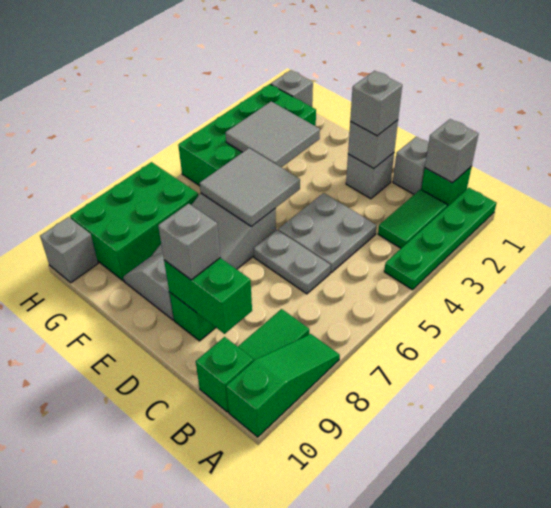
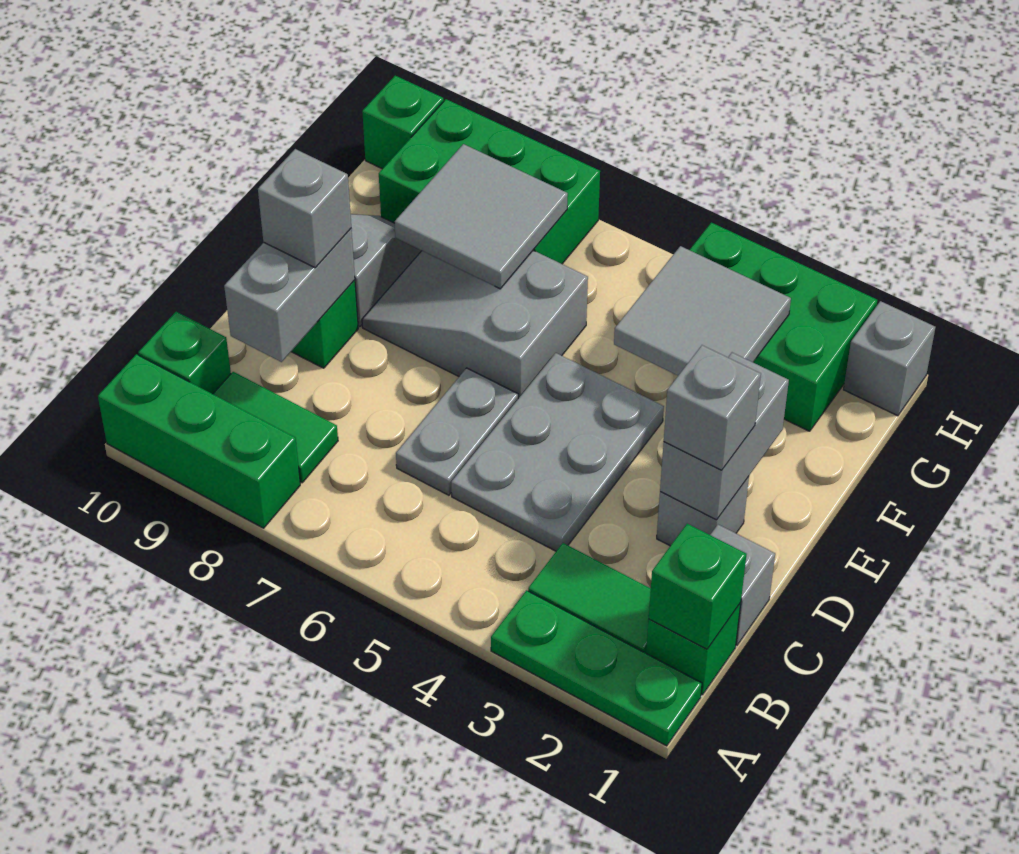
green 1x4 plate [384,188,496,290] -> green 1x3 plate [491,590,702,746]
green 1x3 slope [226,334,340,437] -> green 1x3 brick [98,354,300,528]
grey 1x1 brick [425,119,479,183] -> green 1x1 brick [649,524,747,649]
grey 2x2 plate [278,193,377,273] -> grey 2x3 plate [451,353,664,551]
green 1x2 brick [164,258,252,334] -> grey 1x2 brick [224,229,355,362]
grey 1x1 brick [348,120,398,169] -> grey 1x2 brick [660,353,789,520]
grey 2x2 tile [200,148,300,227] -> grey 2x2 tile moved to [395,144,568,289]
green 2x4 brick [178,84,316,186] -> green 2x3 brick [690,223,877,431]
grey 1x1 brick [40,217,98,283] -> green 1x1 brick [362,76,444,169]

